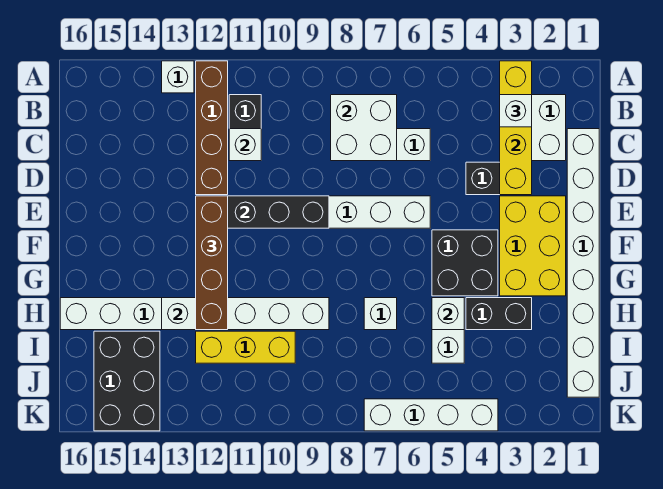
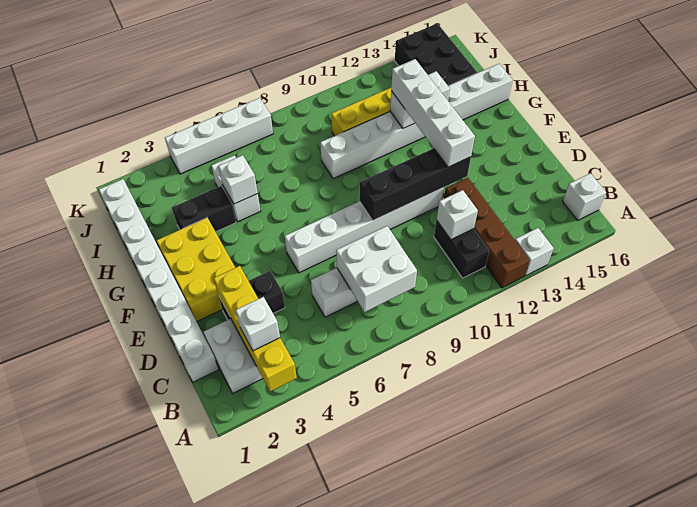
brown 1x4 brick [196,196,228,330] -> white 1x4 brick [391,59,475,167]
black 2x2 brick [432,230,498,296] -> none
white 1x1 brick [364,298,397,330] -> white 1x1 brick moved to [563,173,606,220]

